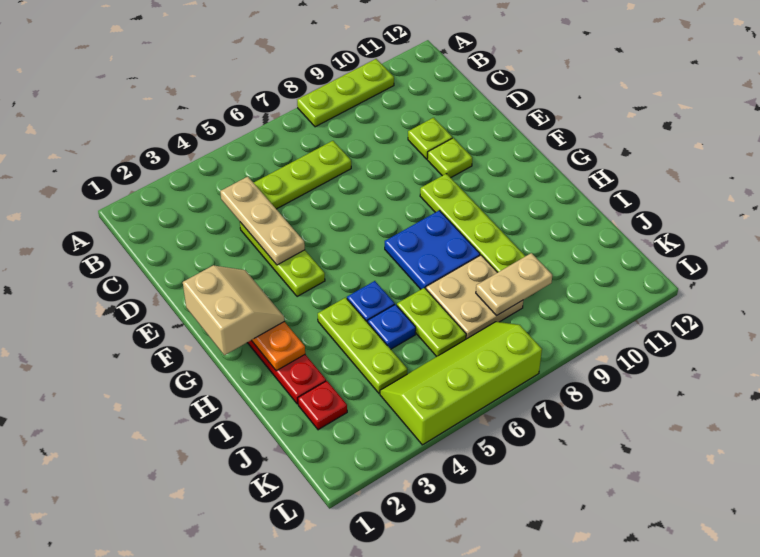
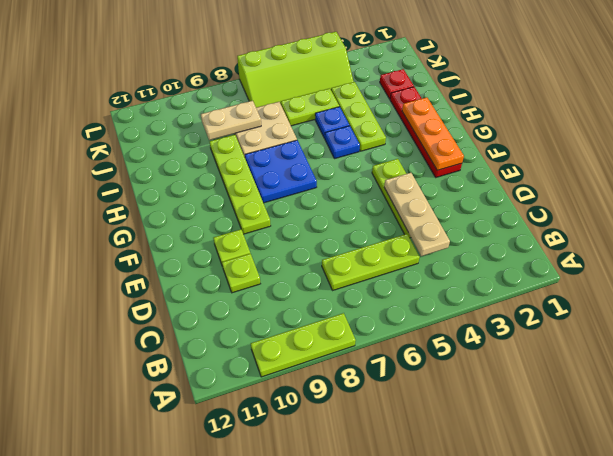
tan 2x2 slope [183,265,284,355] -> none
lime 1x2 plate [397,288,466,357] -> lime 1x2 plate turned to [280,88,339,126]

